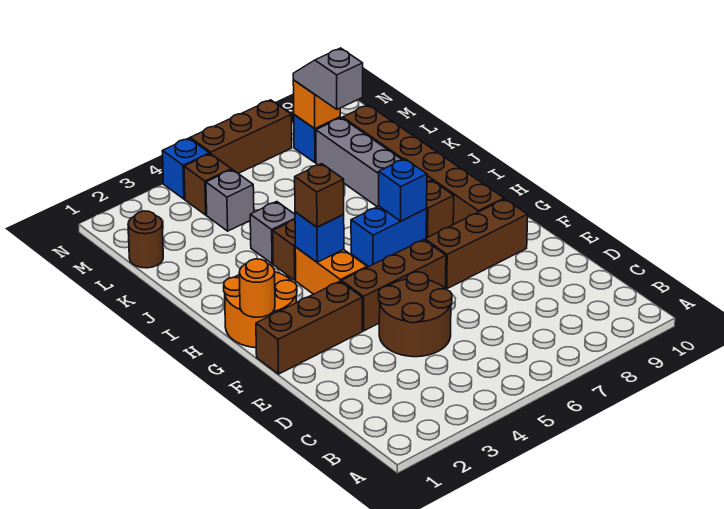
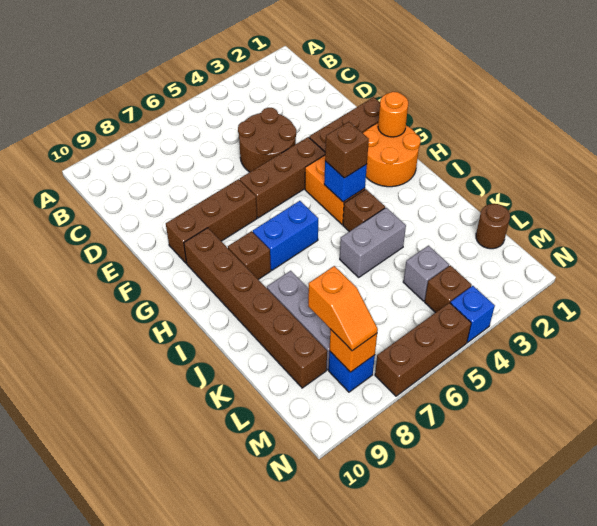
blue 1x1 brick [379,159,427,221] -> none
grey 1x1 brick [250,202,295,264] -> grey 1x2 brick [340,208,406,277]
grey 1x2 slope [293,48,363,109] -> orange 1x2 slope [308,266,378,351]

